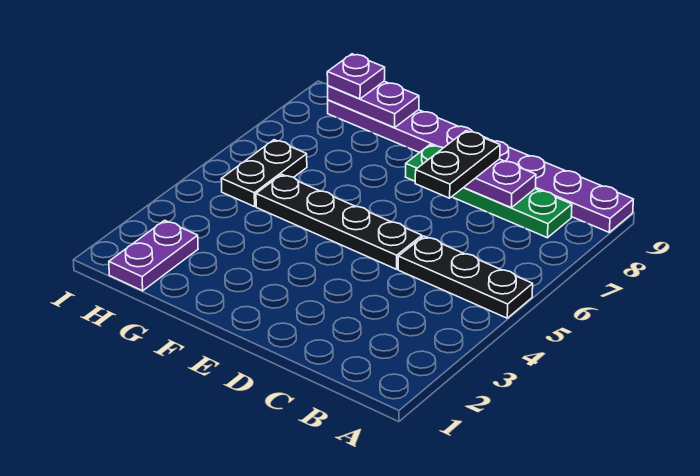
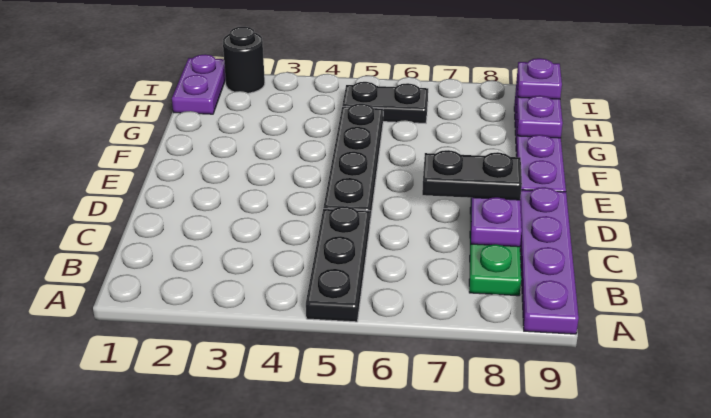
purple 1x2 plate [109,220,198,291] -> purple 1x2 plate turned to [172,54,226,114]
none -> black 1x1 round brick [223,27,265,93]

